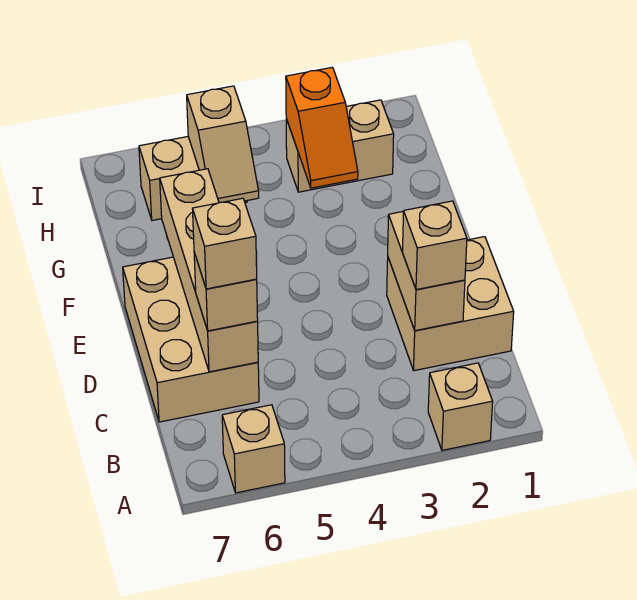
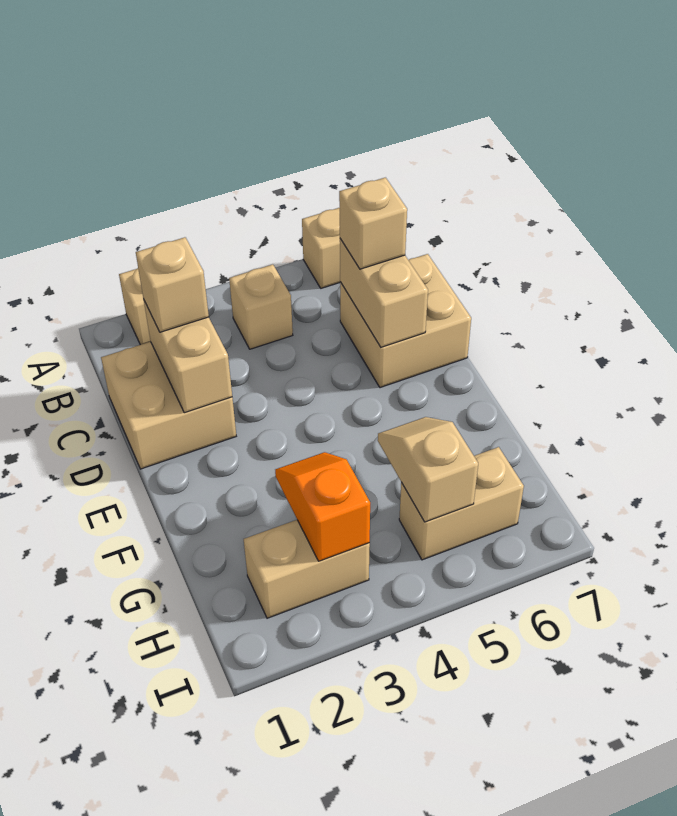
tan 2x3 brick [123,257,259,422] -> tan 2x2 brick [340,254,471,388]
tan 1x4 brick [160,169,258,372] -> tan 1x2 brick [340,239,428,347]
tan 1x1 brick [192,198,257,289] -> tan 1x1 brick moved to [229,264,293,349]

